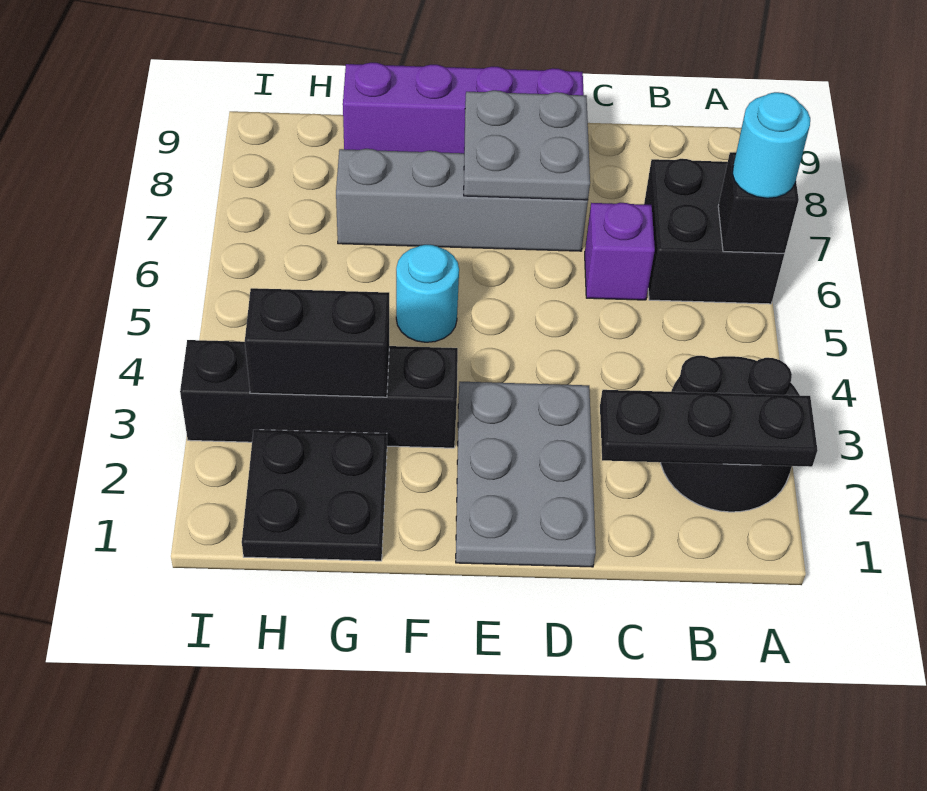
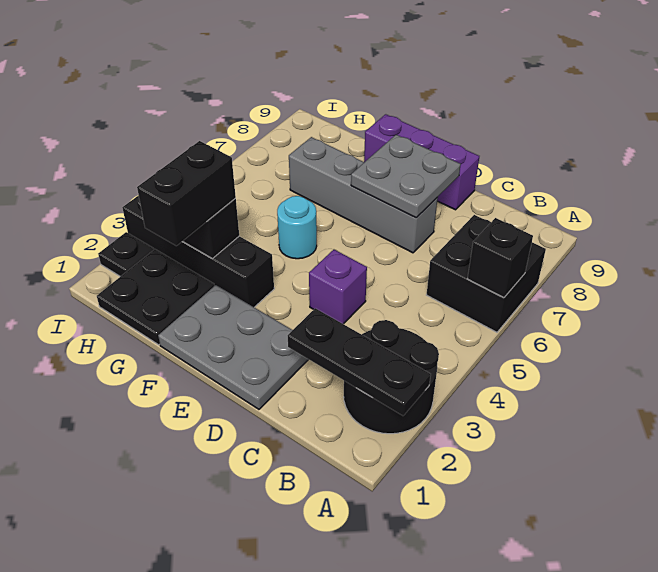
cyan 1x1 round brick [732,92,810,198] -> none
purple 1x1 brick [585,203,655,300] -> purple 1x1 brick moved to [309,249,367,324]
grey 2x3 plate [456,382,596,567] -> grey 2x3 plate turned to [158,285,309,409]
purple 1x4 brick [343,63,584,153] -> purple 1x3 brick [364,114,479,210]
none -> black 1x2 brick [137,141,236,246]
none -> black 1x1 plate [98,232,154,277]

